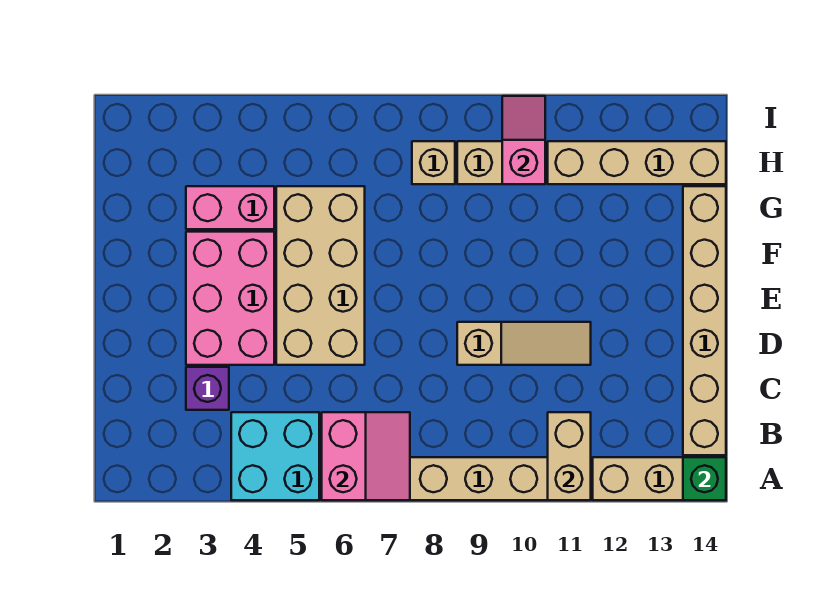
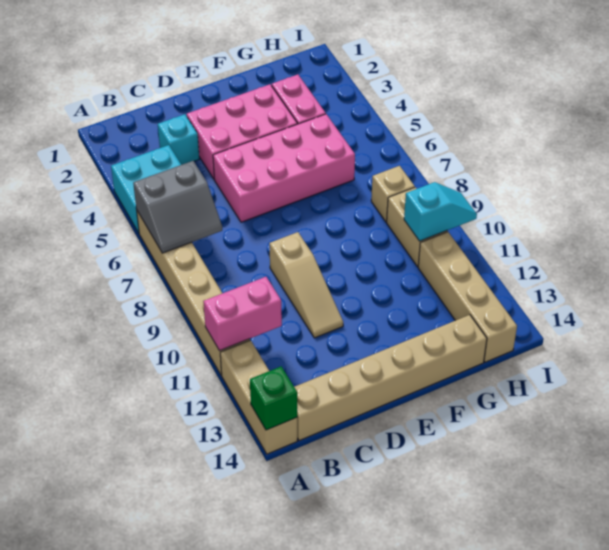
pink 2x2 slope [322,412,410,500] -> grey 2x2 slope [133,161,222,253]
tan 1x2 brick [548,412,591,500] -> pink 1x2 brick [203,277,282,351]
purple 1x1 brick [186,367,229,410] -> cyan 1x1 brick [158,114,199,165]
tan 2x4 brick [276,186,365,365] -> pink 2x4 brick [213,114,355,222]
pink 1x2 slope [502,96,545,184] -> cyan 1x2 slope [404,182,477,241]

